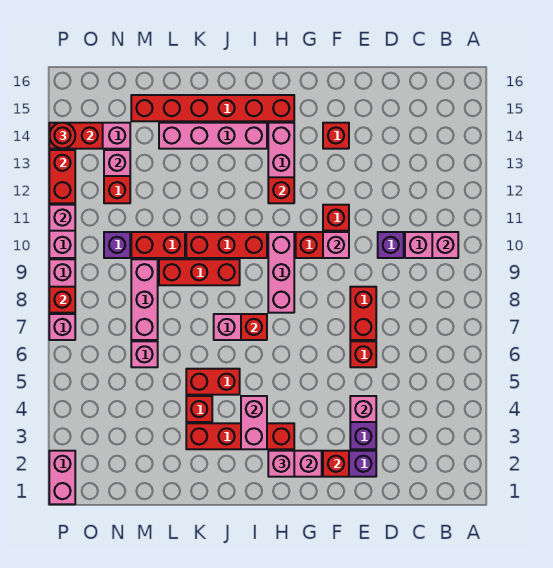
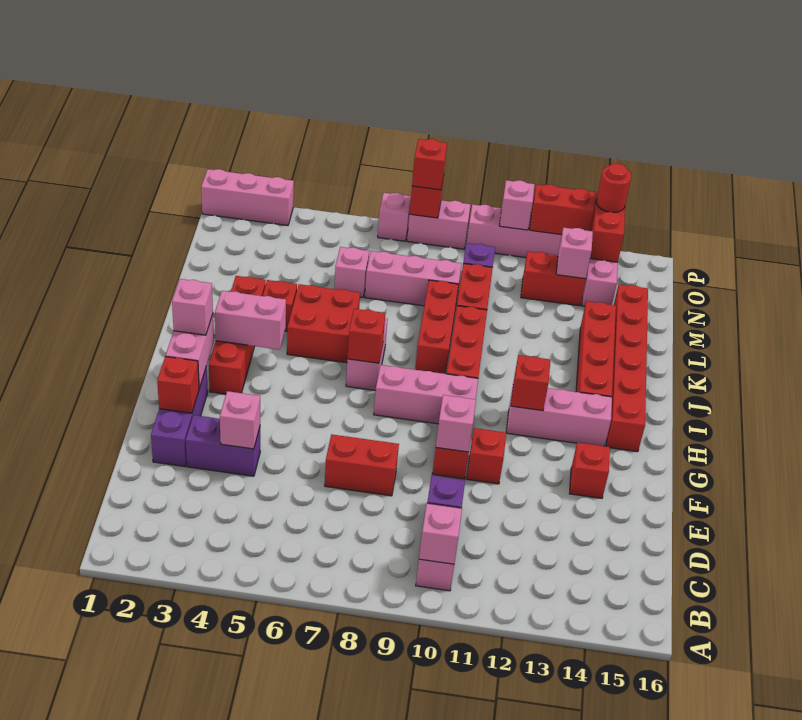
red 1x1 brick [350,341,376,367] -> red 1x1 brick moved to [412,139,447,190]
pink 1x4 brick [159,123,267,149] -> red 1x4 brick [576,301,616,397]
red 1x2 brick [186,369,240,395] -> red 2x2 brick [287,284,360,363]
pink 1x2 brick [49,451,75,504] -> pink 1x3 brick [201,169,294,226]

